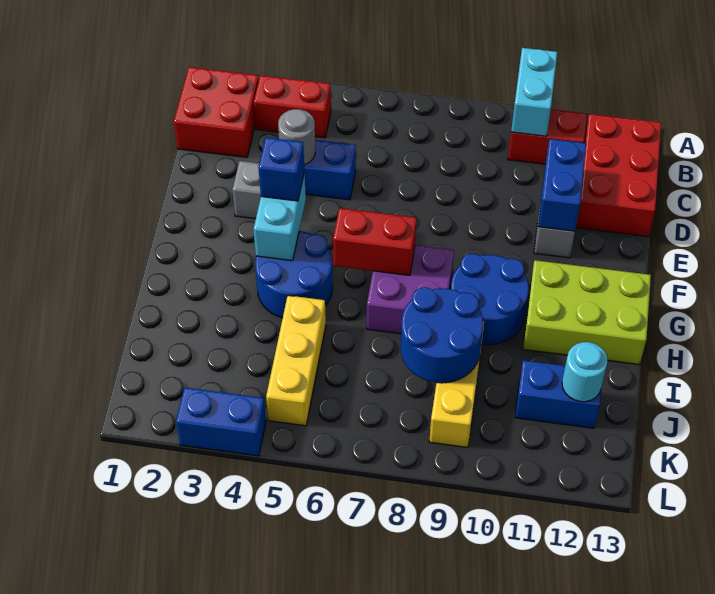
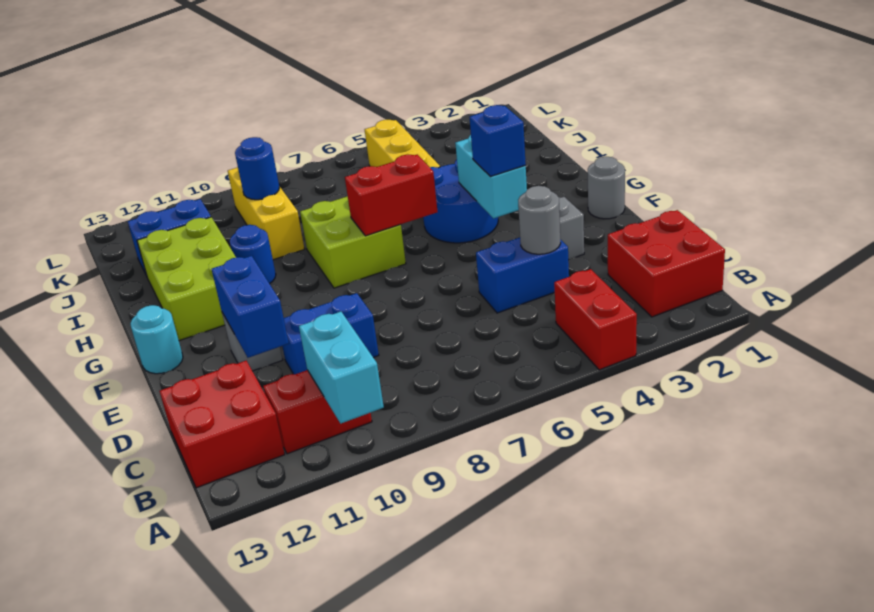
red 1x2 brick [254,75,331,138] -> red 1x2 brick turned to [554,269,637,370]
red 2x3 brick [576,114,661,237] -> red 2x2 brick [159,361,285,488]
none -> grey 1x1 round brick [588,157,625,219]
purple 2x2 brick [367,245,454,334] -> lime 2x2 brick [300,196,406,288]
blue 2x2 round brick [451,254,529,345] -> blue 1x1 round brick [230,225,276,284]
lime 2x3 brick [523,260,651,365] -> lime 2x3 brick turned to [137,217,236,341]
blue 2x2 round brick [401,287,483,383] -> blue 1x1 round brick [235,137,279,200]
cyan 1x1 round brick [562,342,608,402] -> cyan 1x1 round brick moved to [130,305,183,374]
blue 1x2 brick [176,388,266,456] -> blue 1x2 brick moved to [282,293,379,374]

